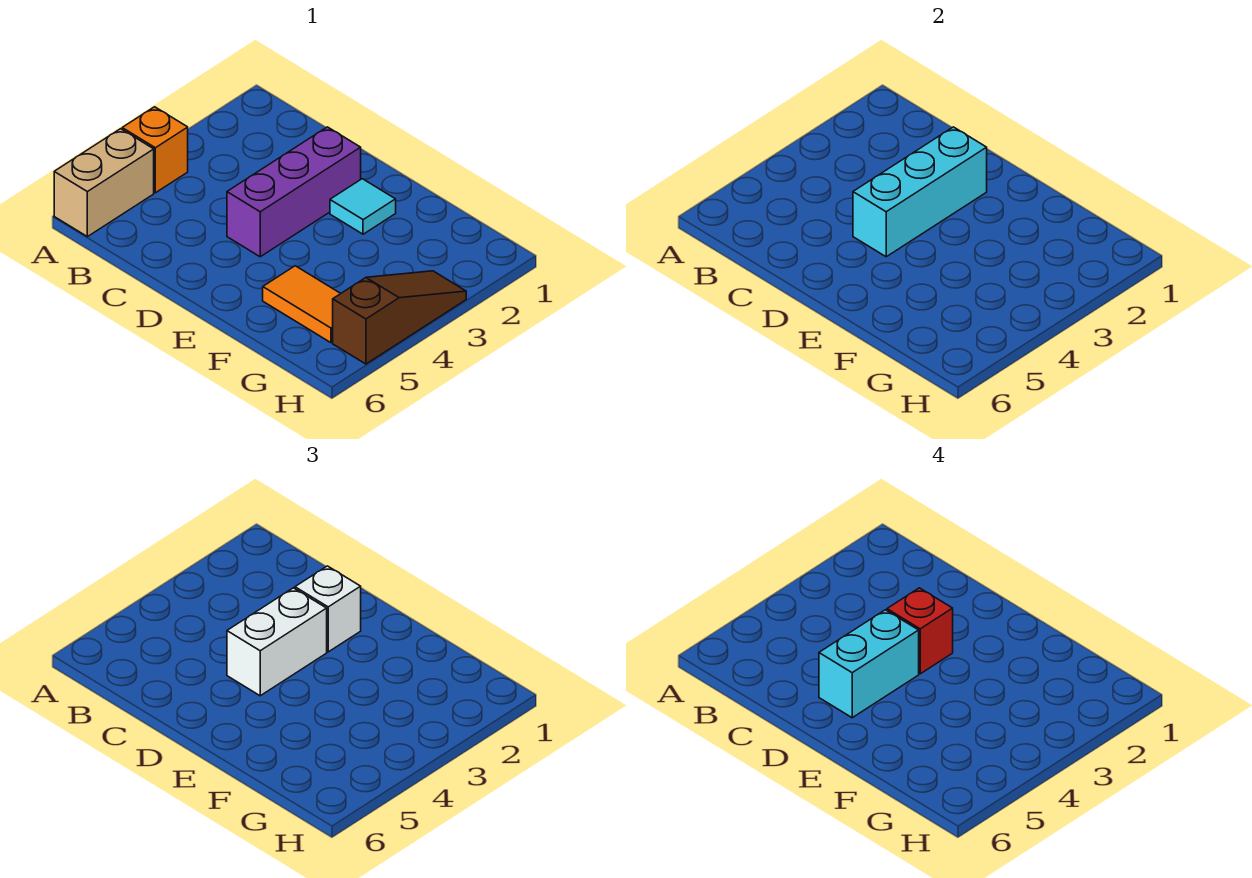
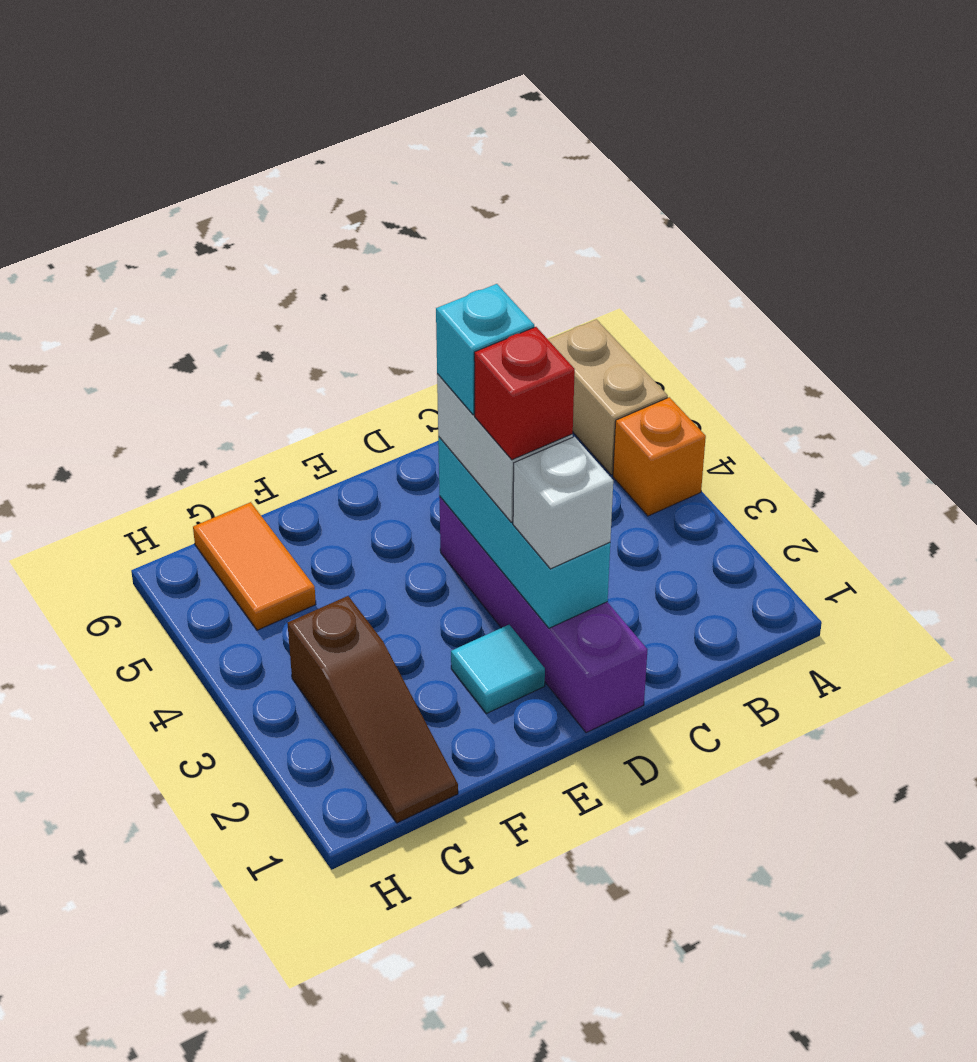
purple 1x3 brick [227,127,361,257] -> purple 1x4 brick [439,496,647,733]
cyan 1x2 brick [819,610,919,718] -> cyan 1x1 brick [436,284,534,415]
orange 1x2 tile [263,266,341,343] -> orange 1x2 tile turned to [193,502,316,630]
brown 1x3 slope [333,271,466,364] -> brown 1x3 slope moved to [287,596,458,823]

